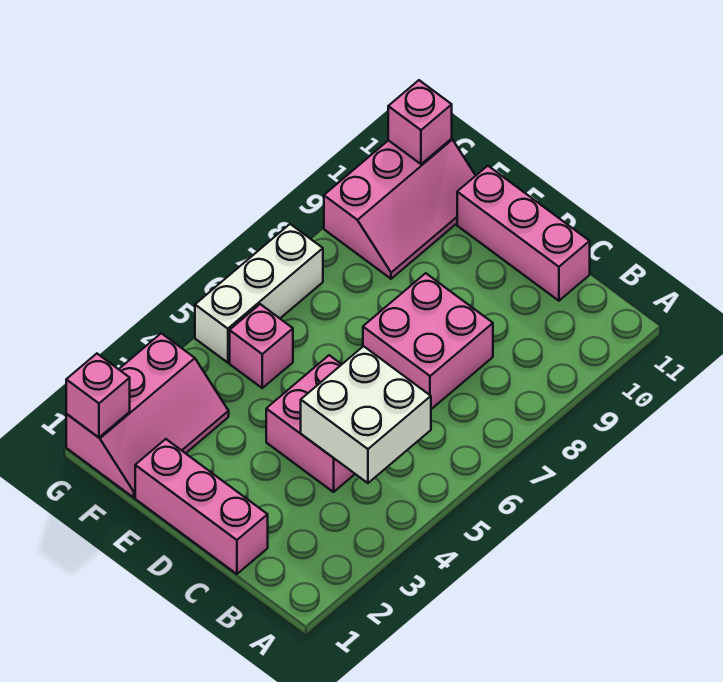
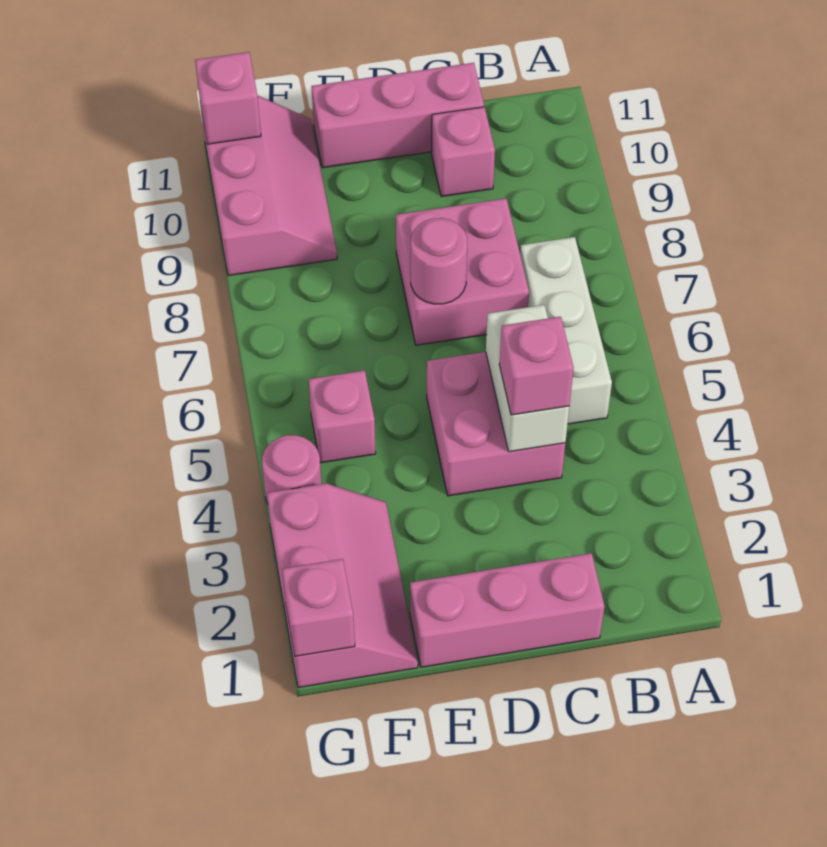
white 2x2 brick [301,346,431,483] -> white 1x2 brick [486,305,569,452]
none -> pink 1x1 brick [499,317,574,415]
none -> pink 1x1 brick [431,107,495,197]
none -> pink 1x1 round brick [411,218,467,304]
none -> pink 1x1 round brick [262,435,322,504]
white 1x3 brick [195,224,323,363] -> white 1x3 brick moved to [520,237,612,424]

